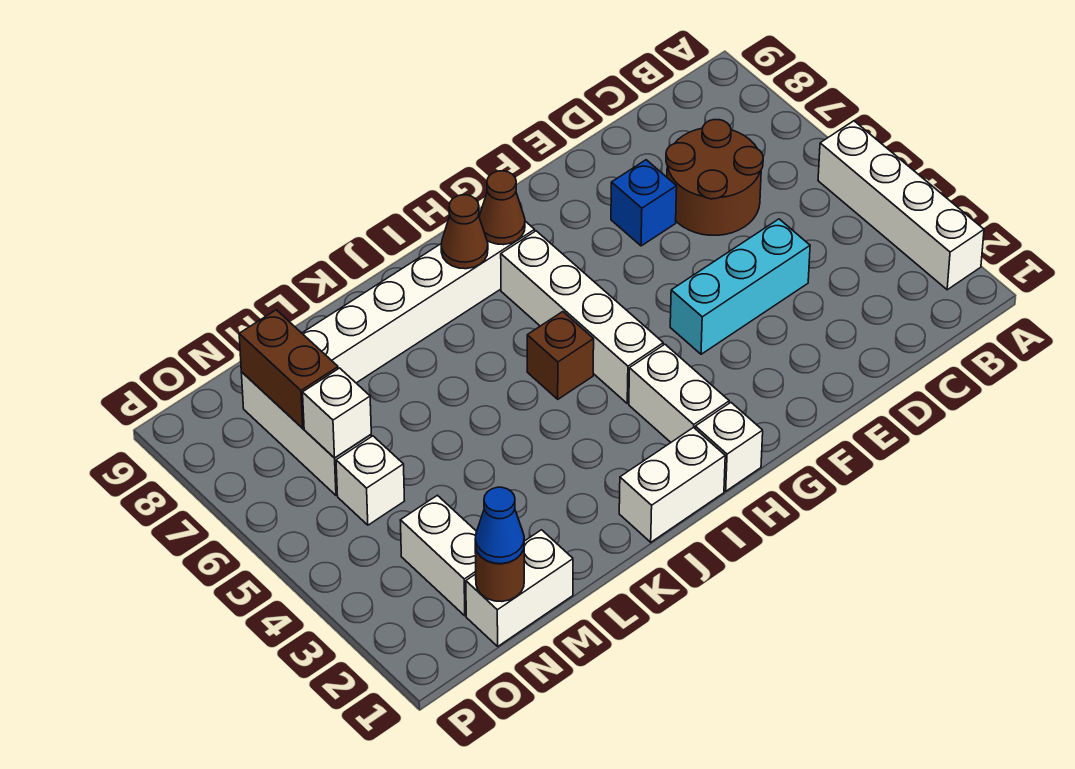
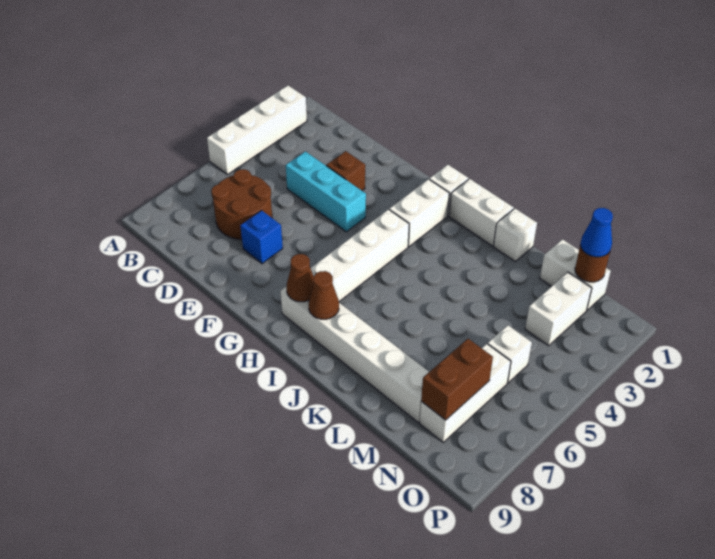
brown 1x1 brick [527,312,594,399] -> brown 1x1 brick moved to [326,151,365,190]
white 1x1 brick [303,368,371,458] -> white 1x1 brick moved to [494,209,537,261]

